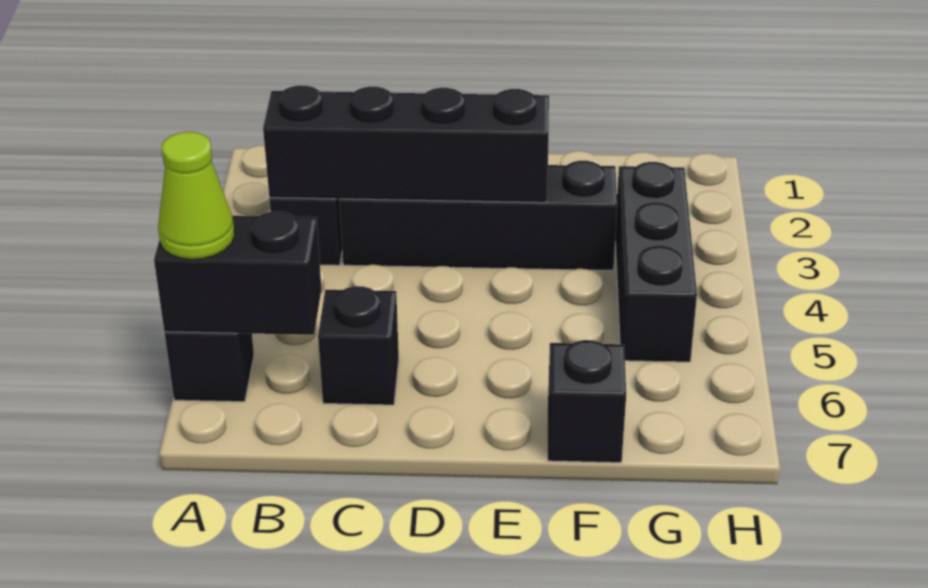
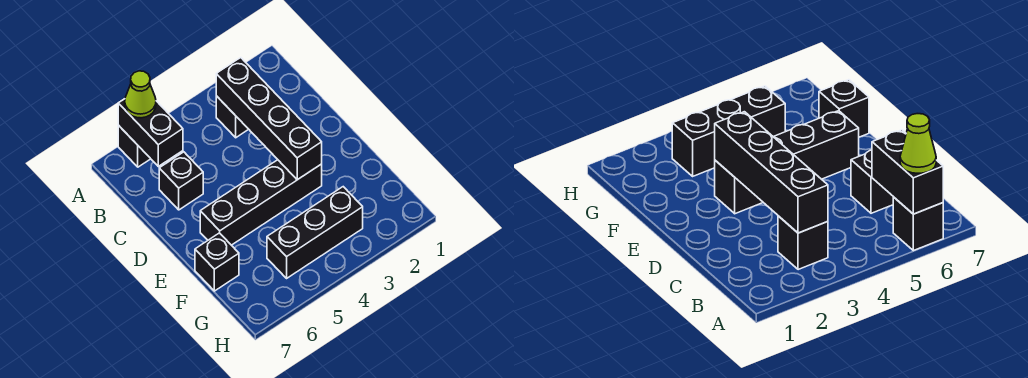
black 1x4 brick [339,161,617,271] -> black 1x4 brick turned to [200,160,322,245]

